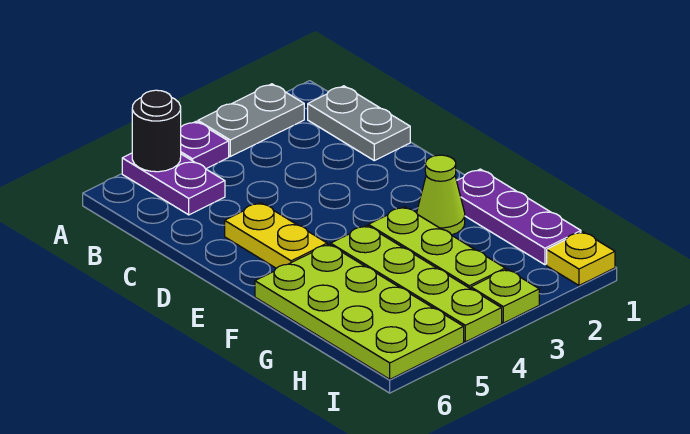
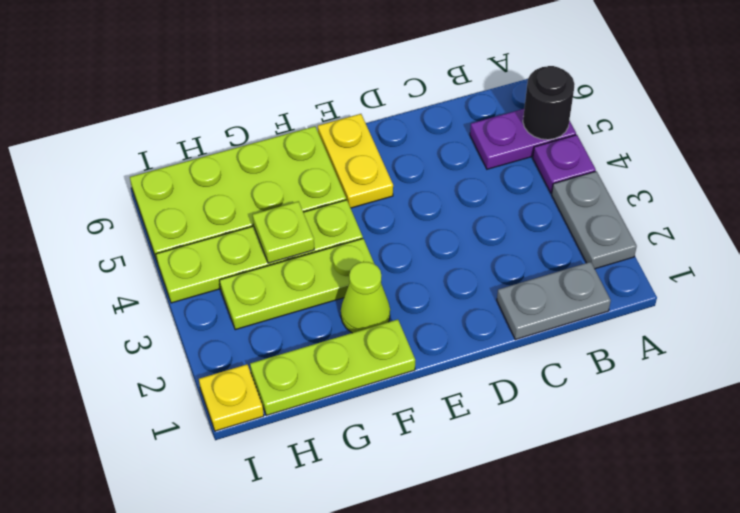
yellow 1x2 plate [225,203,327,268] -> yellow 1x2 plate turned to [318,114,393,208]
purple 1x3 plate [457,169,581,265] -> lime 1x3 plate [250,319,415,415]
lime 1x1 plate [471,269,539,323] -> lime 1x1 plate moved to [253,201,314,263]

